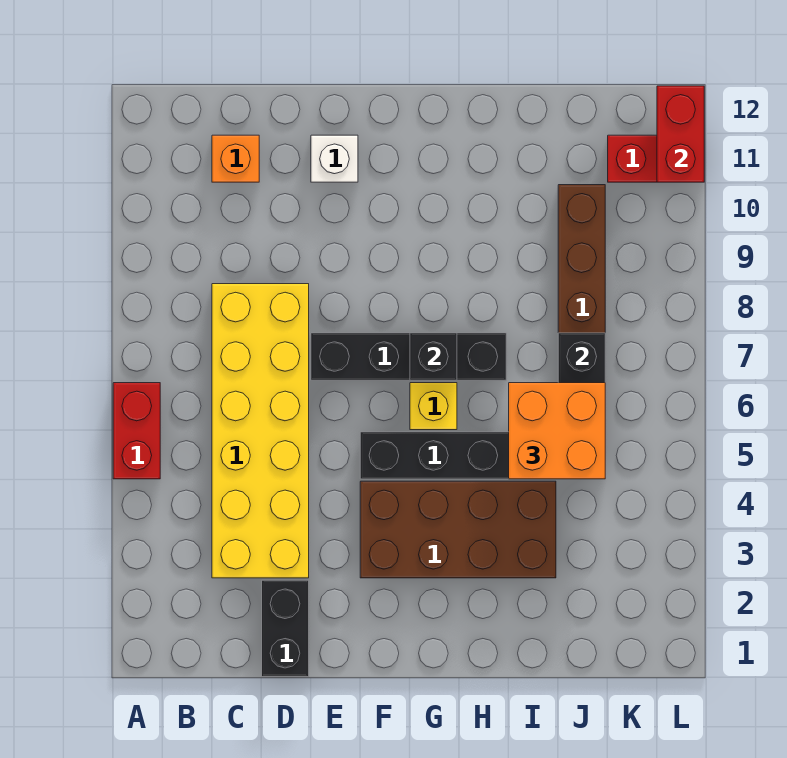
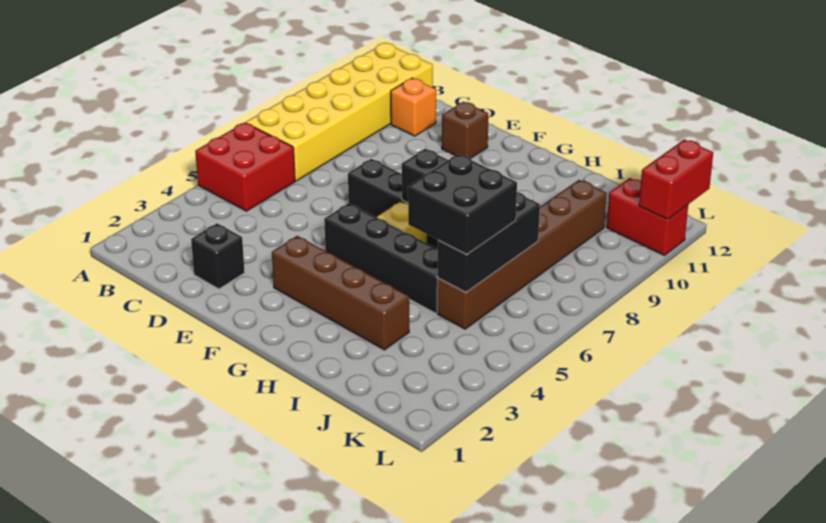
red 1x2 brick [113,383,160,479] -> red 2x2 brick [195,123,295,211]
yellow 2x6 brick [212,284,309,578] -> yellow 2x6 brick moved to [246,43,433,181]
black 1x2 brick [262,580,309,677] -> black 1x1 brick [191,223,245,289]
white 1x1 brick [311,135,358,182] -> brown 1x1 brick [442,102,489,159]
brown 2x4 brick [360,481,556,578] -> brown 1x4 brick [272,236,409,350]
orange 2x2 brick [509,383,605,479] -> black 2x2 brick [408,154,517,254]

